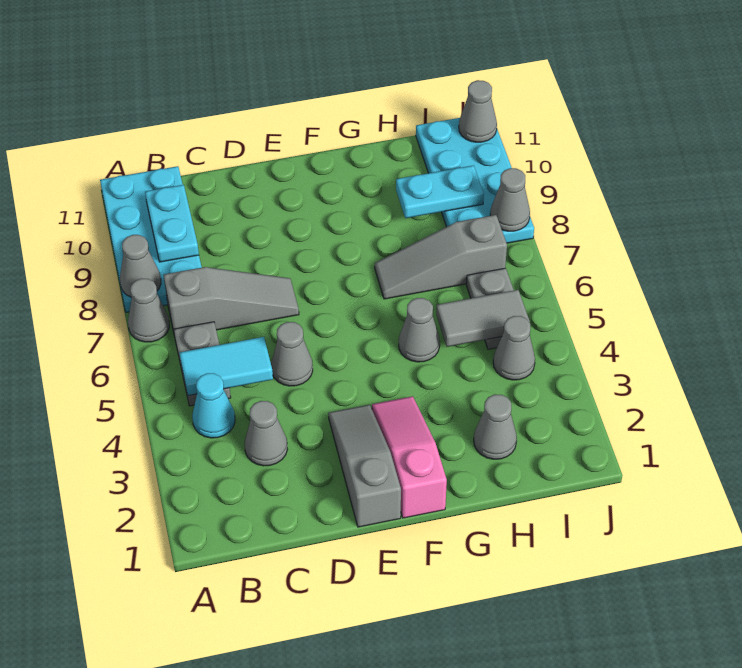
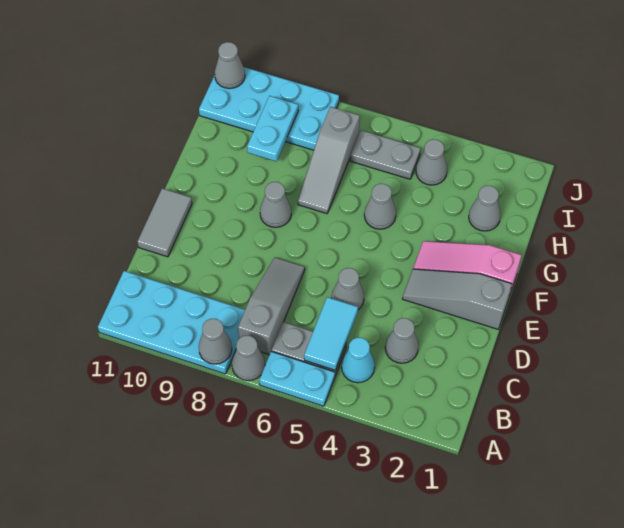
cyan 1x2 plate [145,185,199,262] -> cyan 1x2 plate moved to [259,351,335,406]
grey 1x2 tile [436,290,530,347] -> grey 1x2 tile moved to [137,188,192,257]
grey 1x1 cone [490,168,530,231] -> grey 1x1 cone moved to [260,182,291,227]

